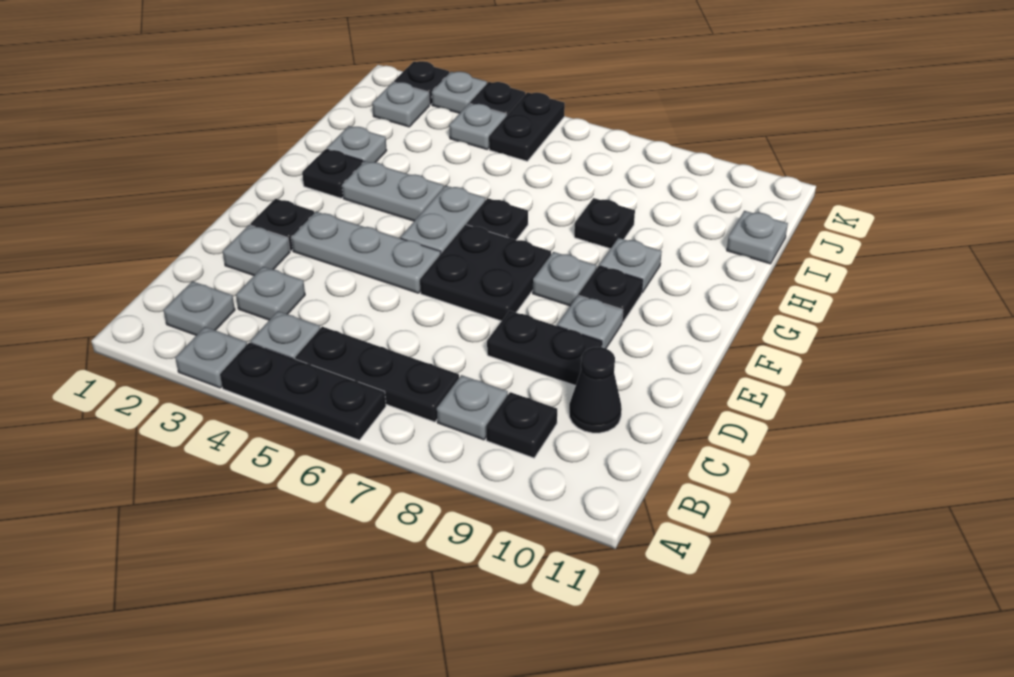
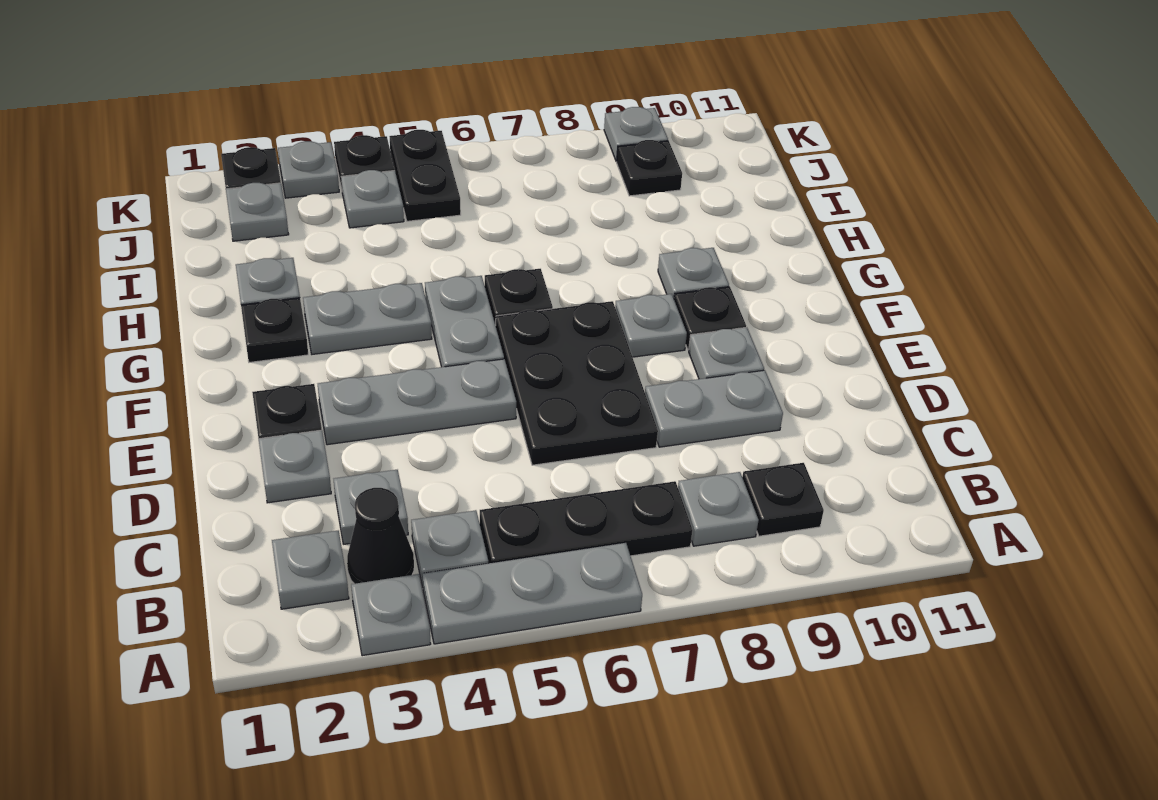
black 1x3 plate [220,343,386,440] -> grey 1x3 plate [422,543,642,644]
black 1x1 cone [569,347,622,433] -> black 1x1 cone moved to [347,488,414,584]
black 1x2 plate [487,311,602,386] -> grey 1x2 plate [645,370,783,447]
black 2x2 plate [420,225,551,321] -> black 2x3 plate [496,301,658,465]
black 1x1 plate [574,198,635,249] -> black 1x1 plate moved to [617,140,682,196]
grey 1x1 plate [727,211,788,264] -> grey 1x1 plate moved to [604,107,668,162]

